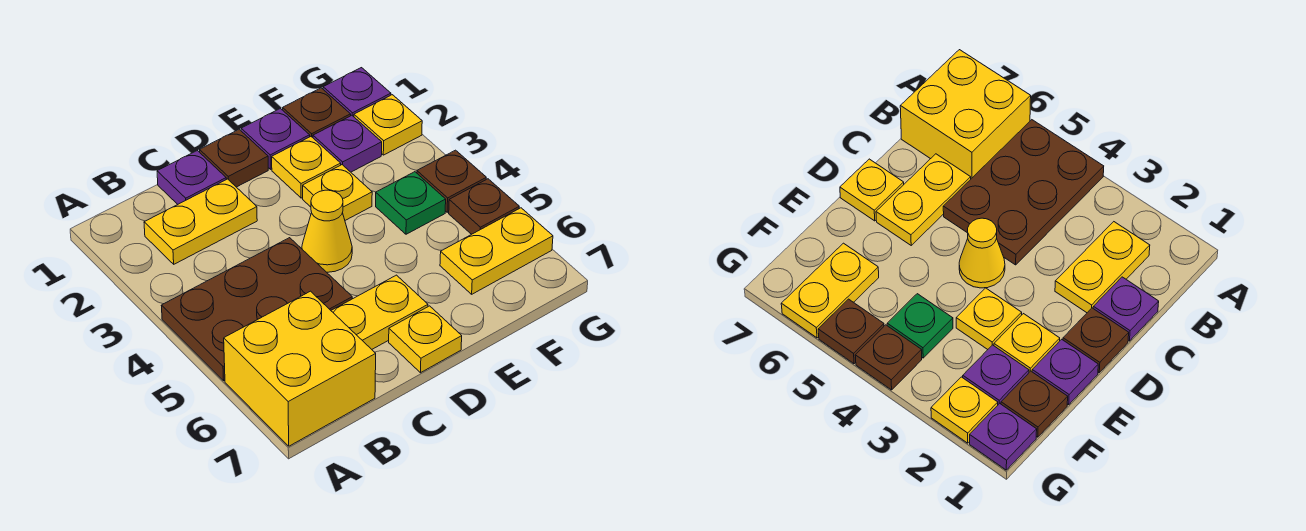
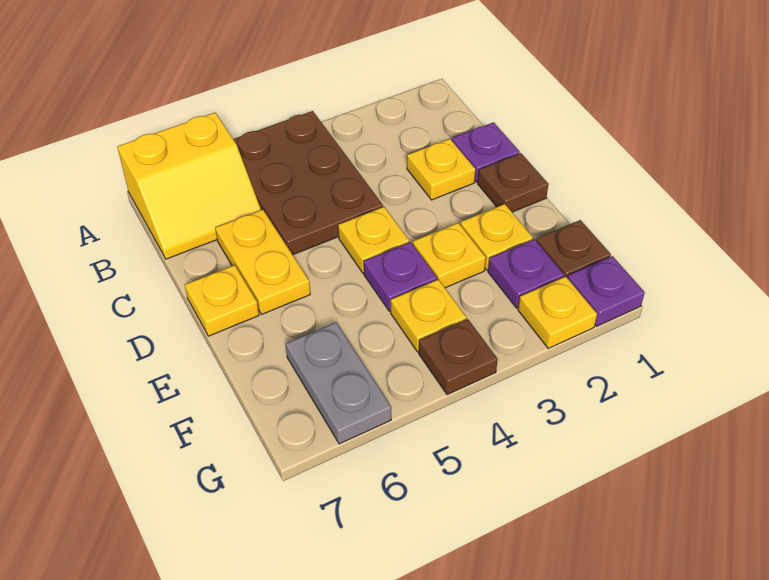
yellow 2x2 brick [224,291,376,446] -> yellow 2x2 slope [117,113,261,259]
yellow 1x2 plate [144,179,257,264] -> yellow 1x1 plate [407,139,475,200]
yellow 1x1 cone [302,190,352,272] -> yellow 1x1 plate [338,207,409,273]
purple 1x1 plate [241,109,310,169] -> purple 1x1 plate moved to [364,242,437,311]
green 1x1 plate [376,172,446,234] -> yellow 1x1 plate [391,280,467,352]
yellow 1x2 plate [440,208,553,294] -> grey 1x2 plate [286,323,391,444]
brown 1x1 plate [449,179,519,234] -> none

